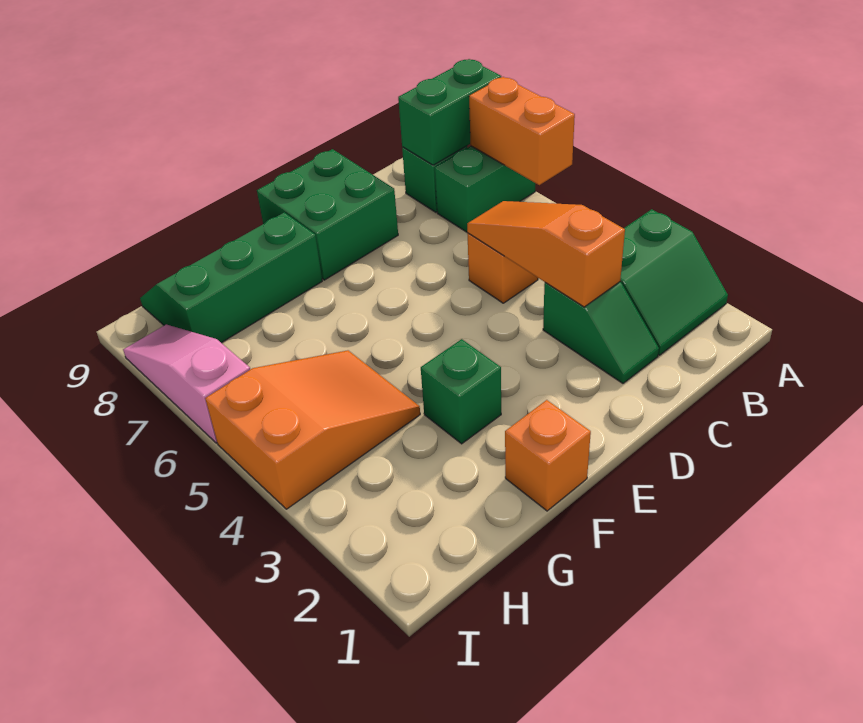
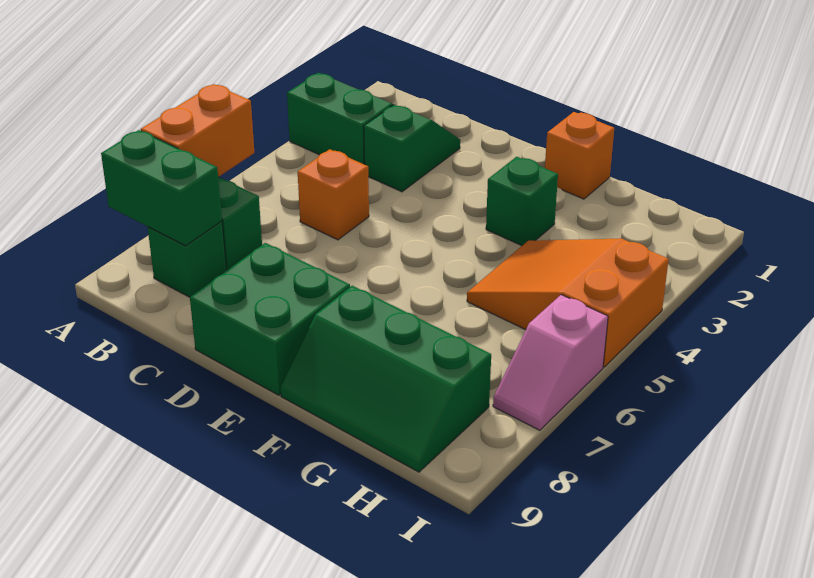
orange 1x3 slope [467,201,625,307] -> none
pink 1x3 slope [123,324,250,443] -> pink 1x2 slope [493,295,608,430]

